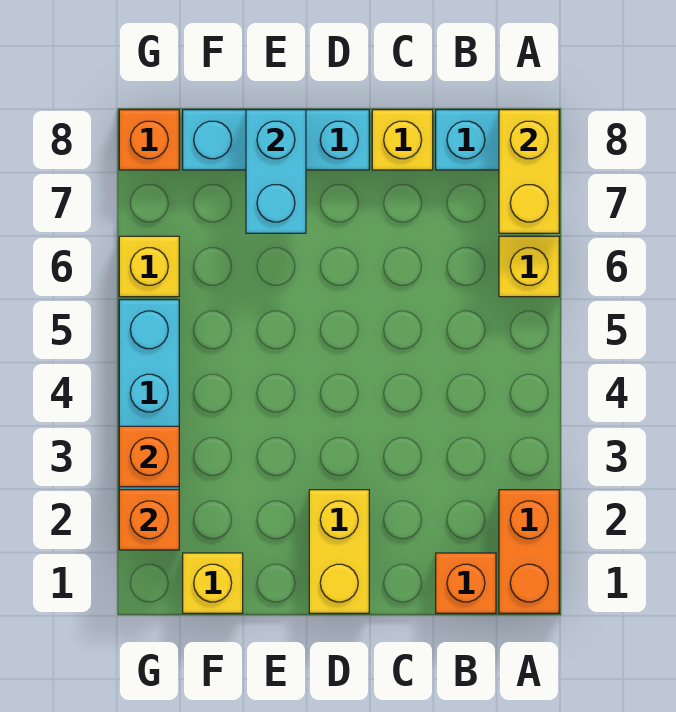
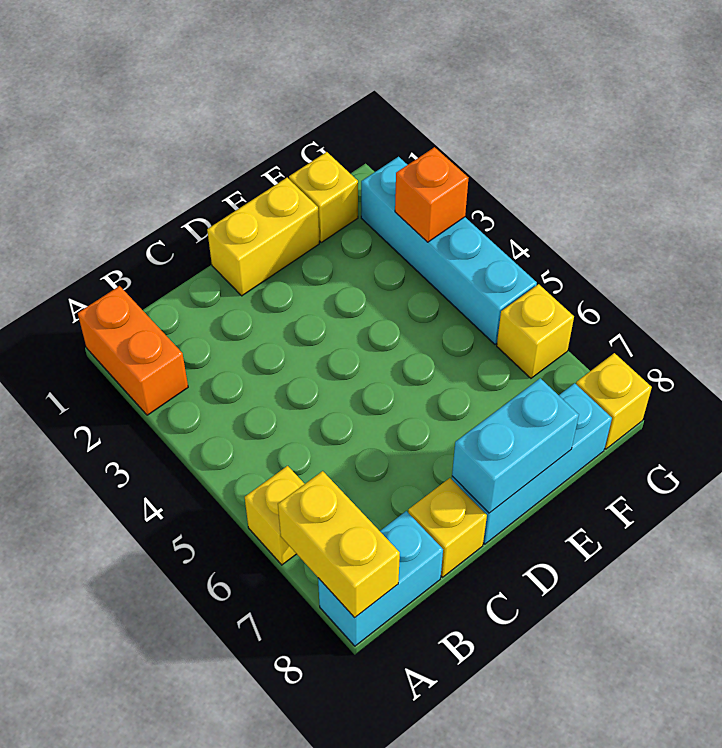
orange 1x1 brick [436,553,496,613] -> none
yellow 1x2 brick [309,490,369,613] -> yellow 1x2 brick turned to [207,178,319,296]
cyan 1x2 brick [246,110,306,233] -> cyan 1x2 brick turned to [452,378,579,513]
orange 1x1 brick [119,490,179,550] -> none
orange 1x1 brick [119,110,179,170] -> yellow 1x1 brick [576,353,652,449]

